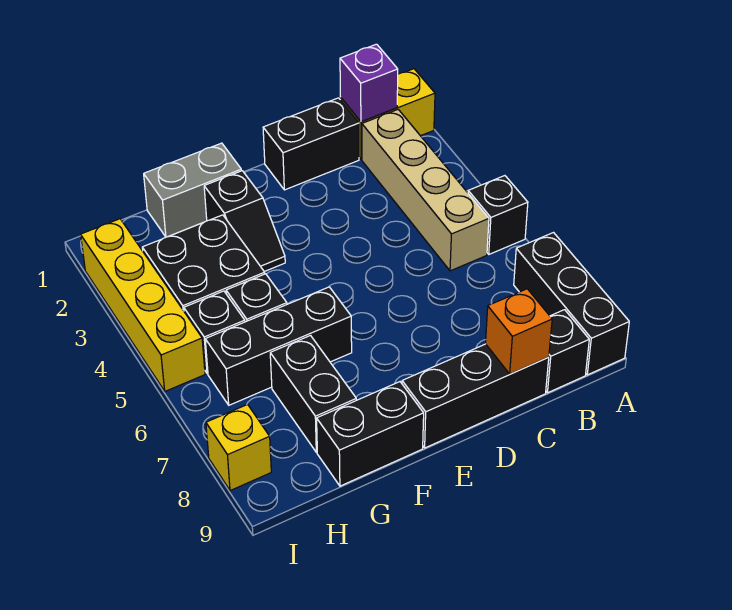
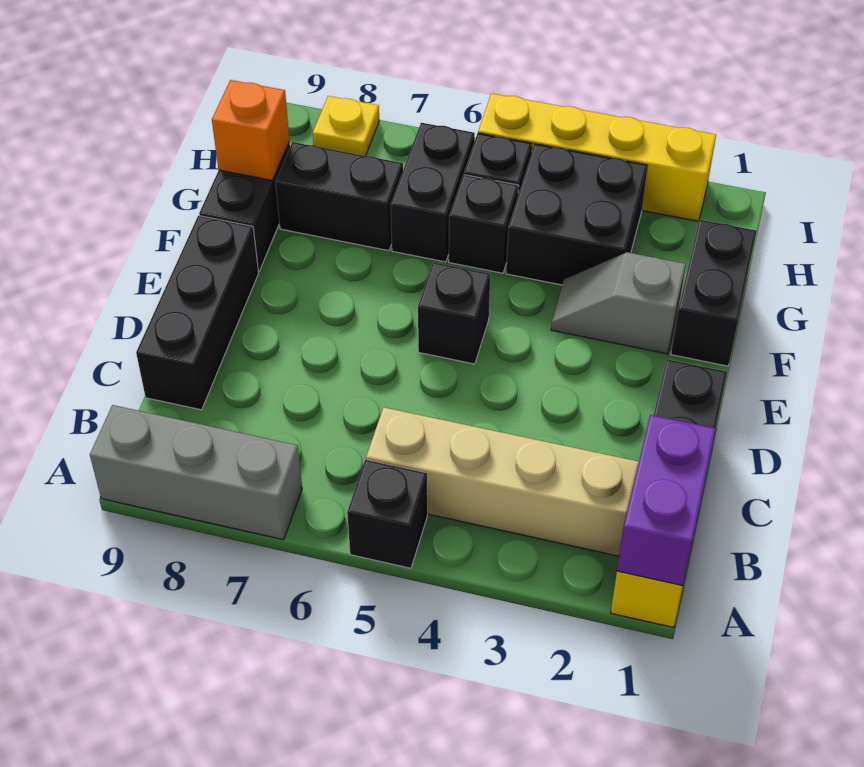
black 1x3 brick [514,233,629,375] -> grey 1x3 brick [90,405,302,540]
purple 1x1 brick [340,44,398,122] -> purple 1x2 brick [617,415,716,586]
black 1x1 brick [546,310,589,393] -> black 1x1 brick moved to [418,262,490,364]
orange 1x1 brick [486,289,552,374] -> orange 1x1 brick moved to [212,80,289,181]
grey 1x2 brick [144,143,241,237] -> black 1x2 brick [671,220,757,366]
black 1x2 slope [204,171,285,272] -> grey 1x2 slope [551,252,686,354]
black 1x3 brick [205,287,352,405] -> black 1x2 brick [391,123,475,262]
yellow 1x1 brick [206,405,271,491] -> yellow 1x1 plate [313,96,379,156]

